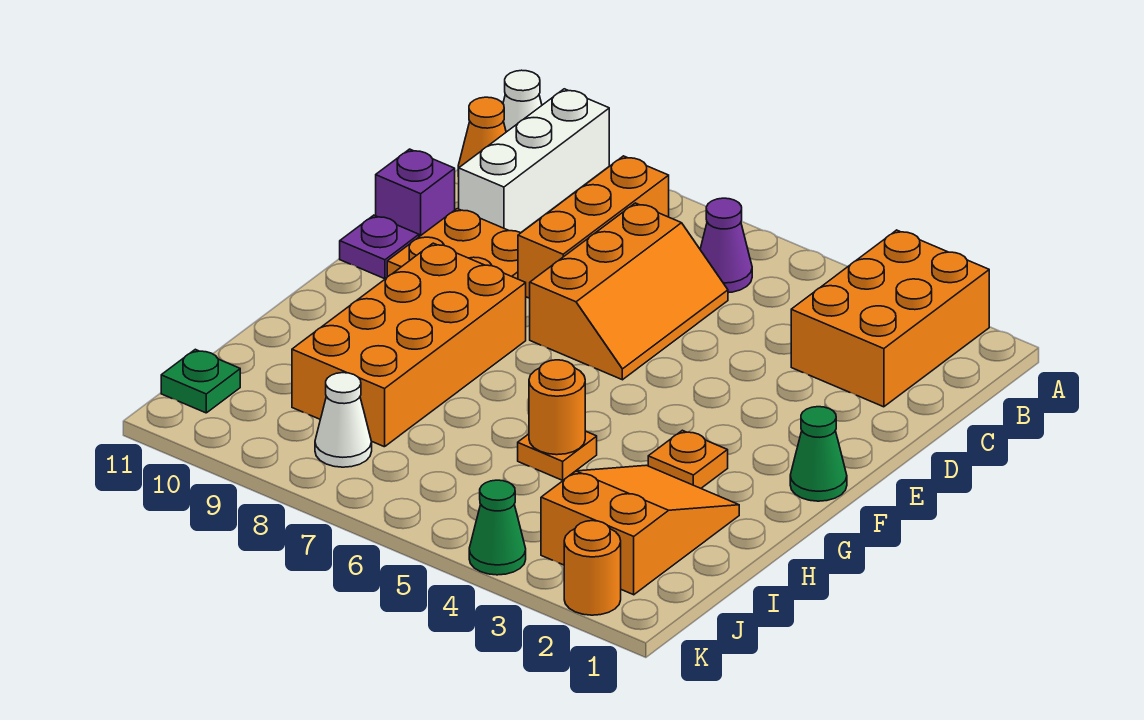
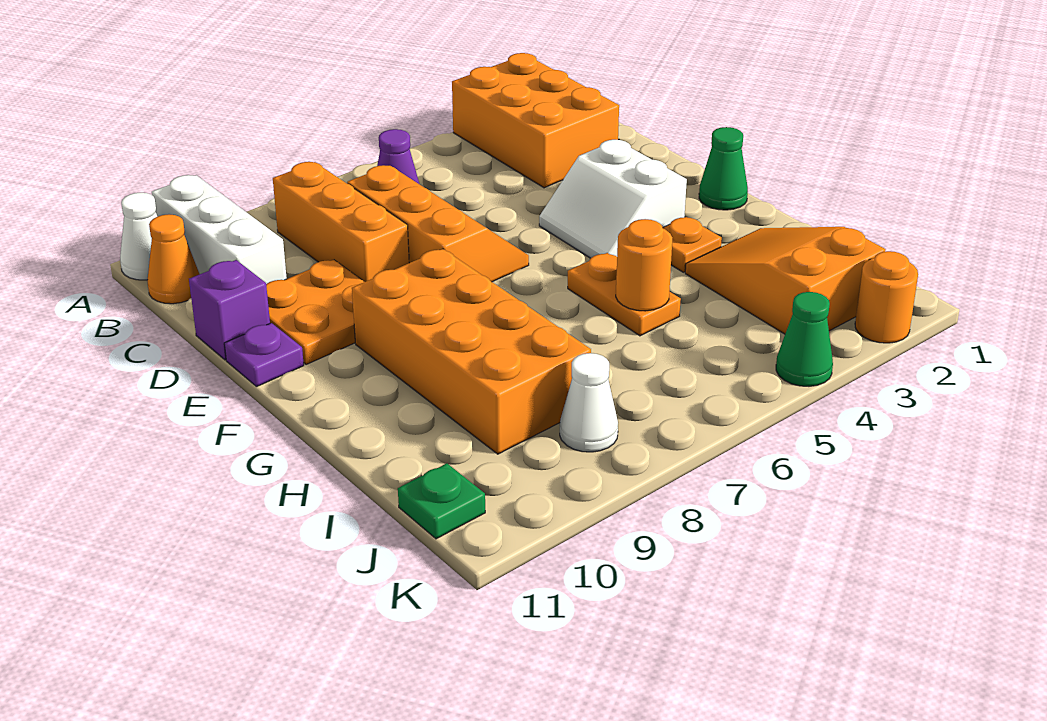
none -> white 2x2 slope [539,140,687,258]
orange 1x1 plate [518,431,597,480] -> orange 1x2 plate [568,253,681,336]

